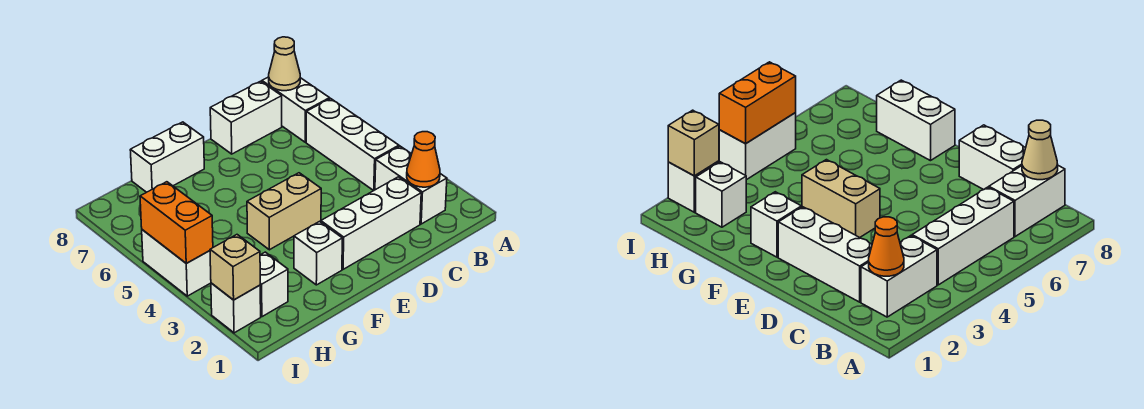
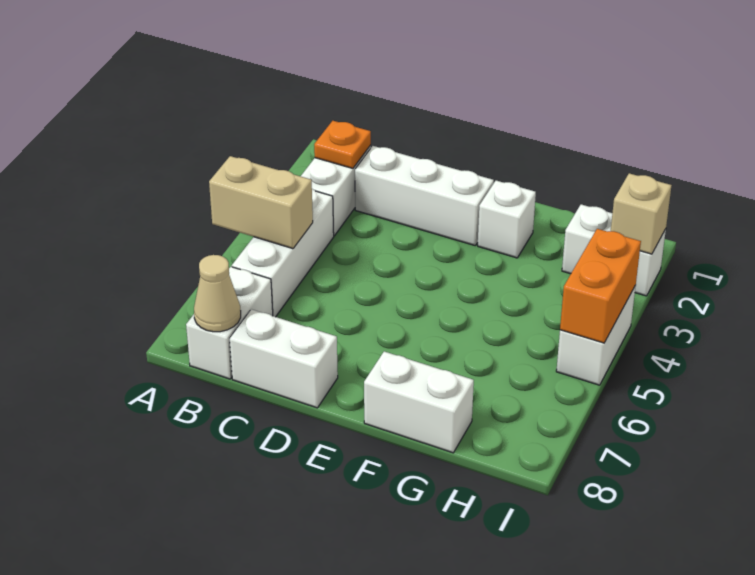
orange 1x1 cone [407,132,440,187] -> orange 1x1 plate [314,121,371,168]
tan 1x2 brick [247,173,321,250] -> tan 1x2 brick moved to [209,156,313,249]

